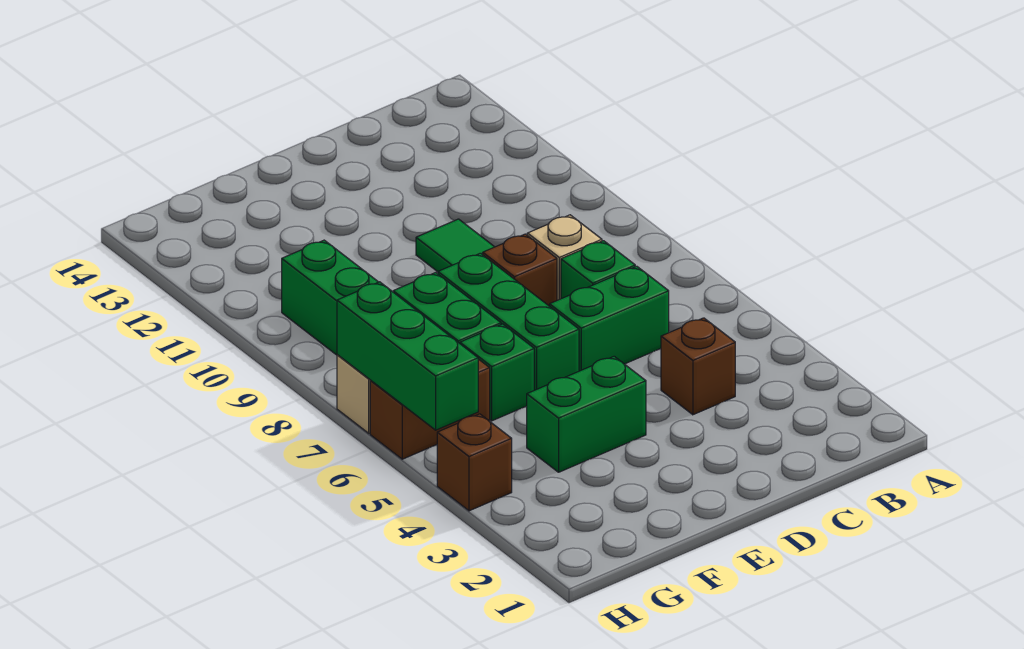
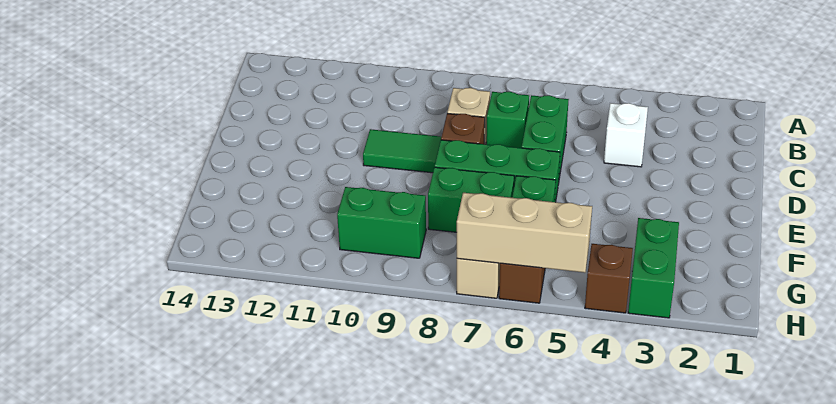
brown 1x1 brick [661,318,735,415] -> white 1x1 brick [604,103,648,167]
green 1x2 brick [527,356,646,472] -> green 1x2 brick moved to [628,218,679,318]
green 1x3 brick [337,282,478,430] -> tan 1x3 brick [457,193,592,273]

